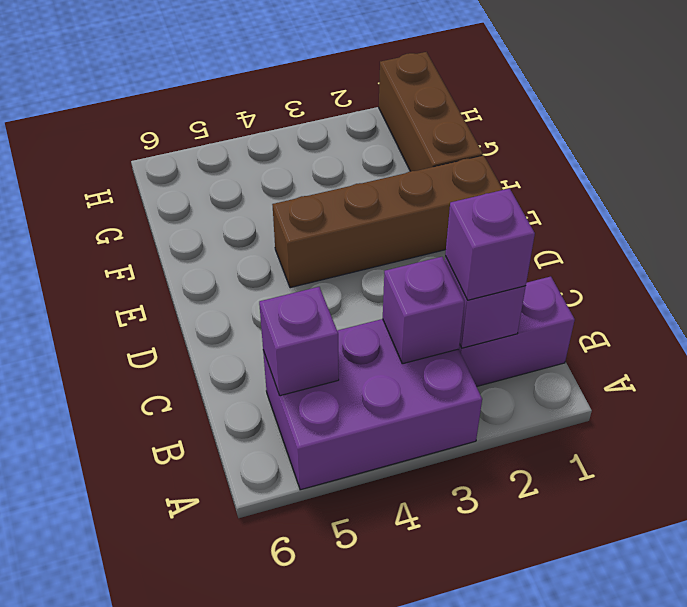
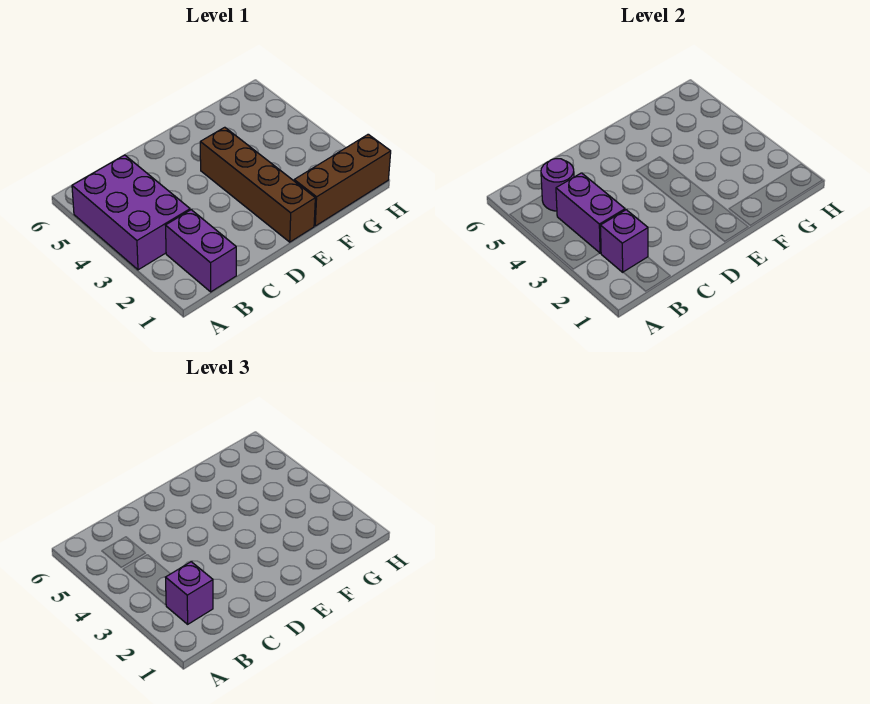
purple 1x1 brick [383,257,464,364] -> purple 1x2 brick [556,173,625,253]
purple 1x1 brick [259,287,339,396] -> purple 1x1 round brick [541,159,574,211]

